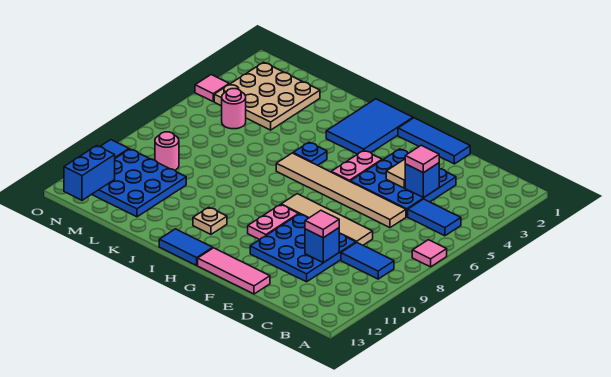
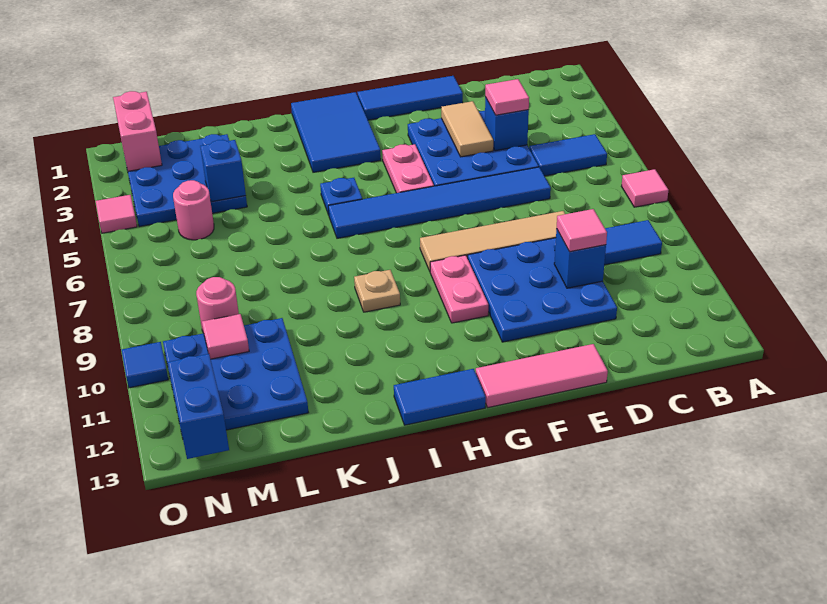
tan 1x6 tile [276,153,406,228] -> blue 1x6 tile [328,167,551,238]
tan 1x1 plate [193,207,227,234] -> tan 1x1 plate moved to [354,270,400,312]
tan 3x3 plate [214,62,320,130] -> blue 3x3 plate [127,134,247,227]
none -> blue 1x1 brick [200,140,246,202]
none -> pink 1x1 tile [202,314,249,359]
none -> pink 1x2 brick [113,91,162,171]

